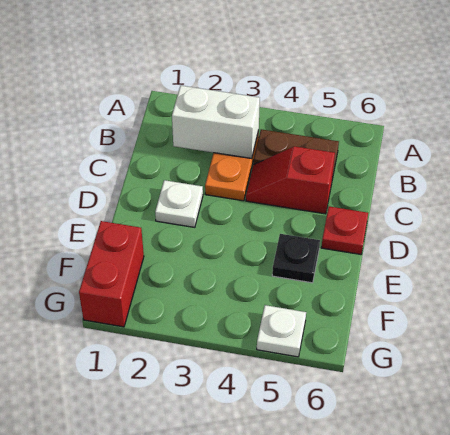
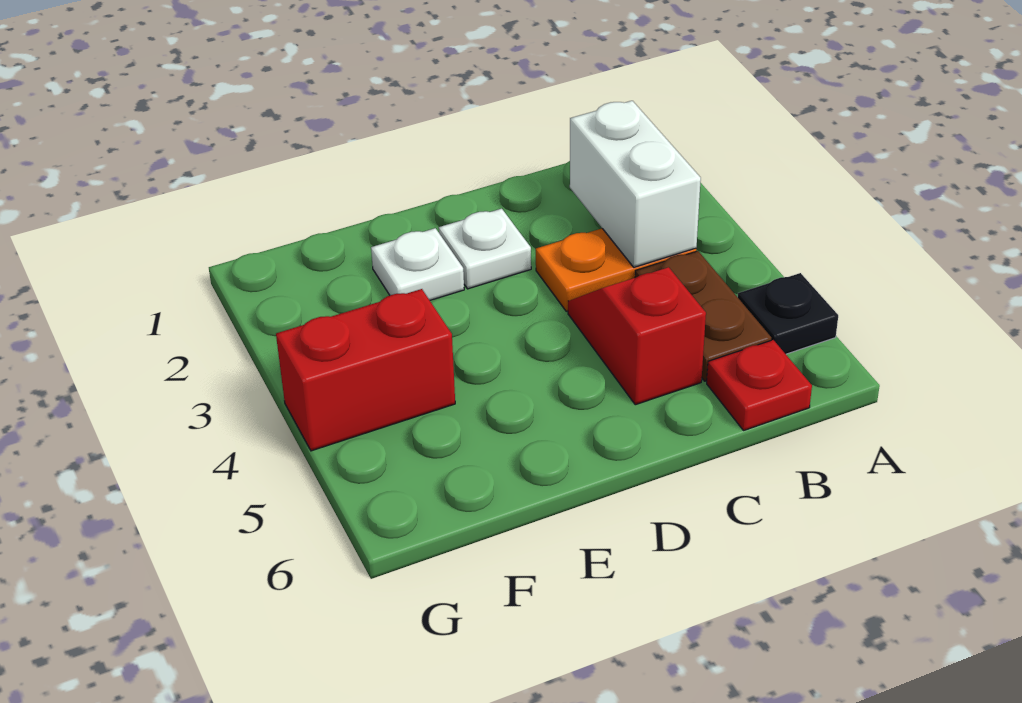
red 1x1 plate [322,206,368,254] -> red 1x1 plate moved to [707,340,812,430]
black 1x1 plate [272,234,320,283] -> black 1x1 plate moved to [738,273,838,354]
red 1x2 brick [79,221,144,327] -> red 1x2 brick moved to [276,289,455,451]
white 1x1 plate [257,305,306,357] -> white 1x1 plate moved to [371,228,464,300]

